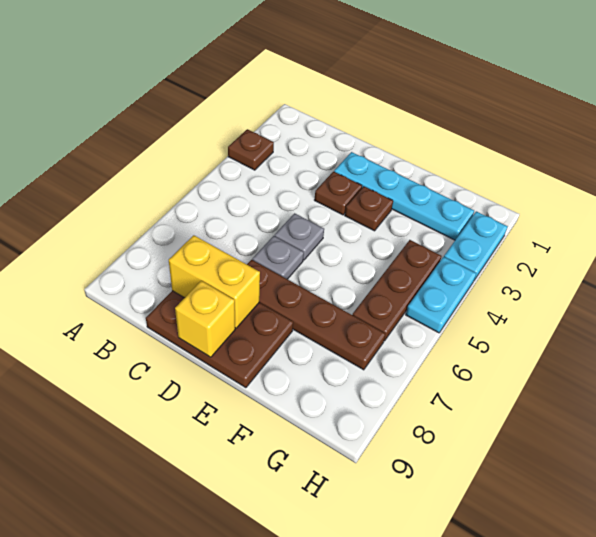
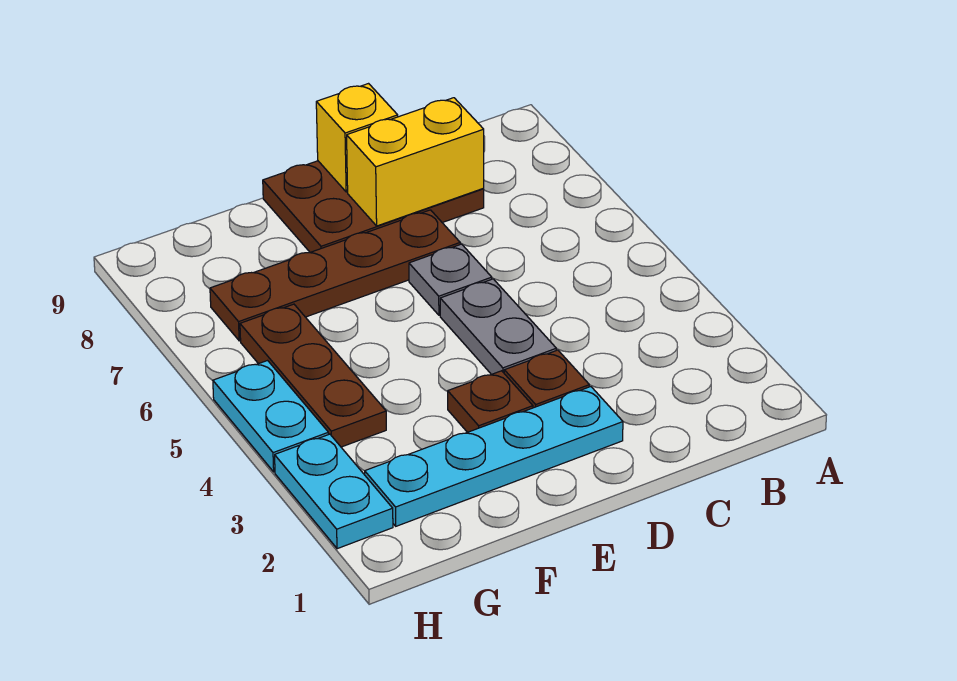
brown 1x1 plate [228,129,274,170] -> none
grey 1x1 plate [275,213,324,260] -> grey 1x2 plate [440,279,556,375]

